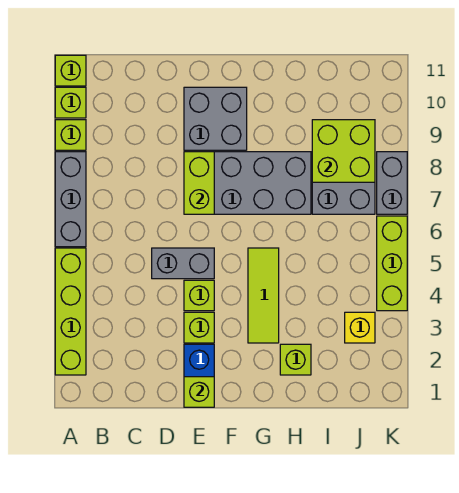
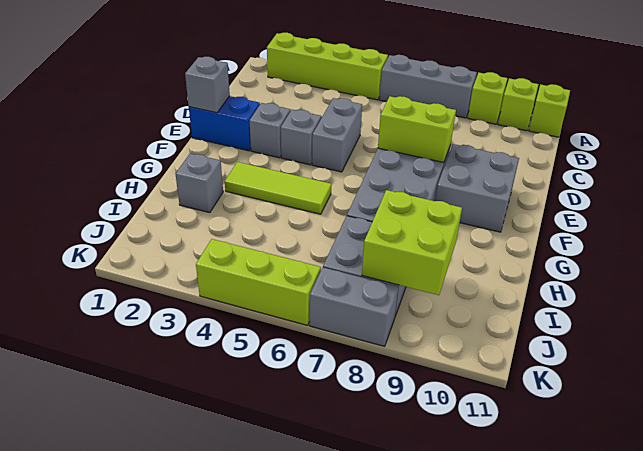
lime 1x1 brick [184,377,214,407] -> grey 1x1 brick [185,57,230,113]
lime 1x1 brick [184,312,214,343] -> grey 1x1 brick [250,103,290,158]
lime 1x1 brick [184,280,214,311] -> grey 1x1 brick [281,110,321,165]
lime 1x1 brick [280,344,311,375] -> grey 1x1 brick [176,153,223,213]
yellow 1x1 brick [345,312,375,343] -> none

